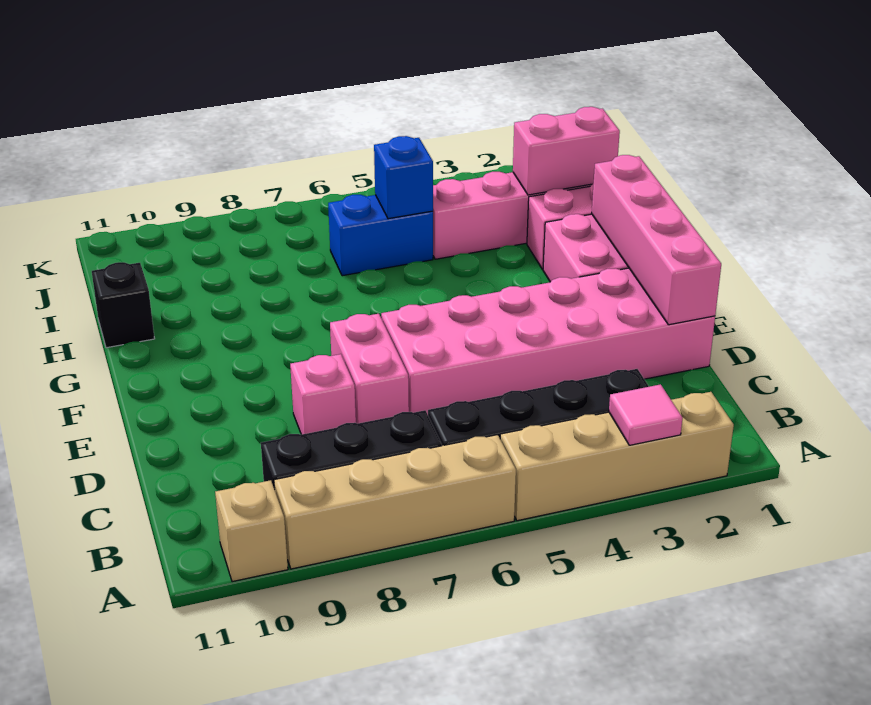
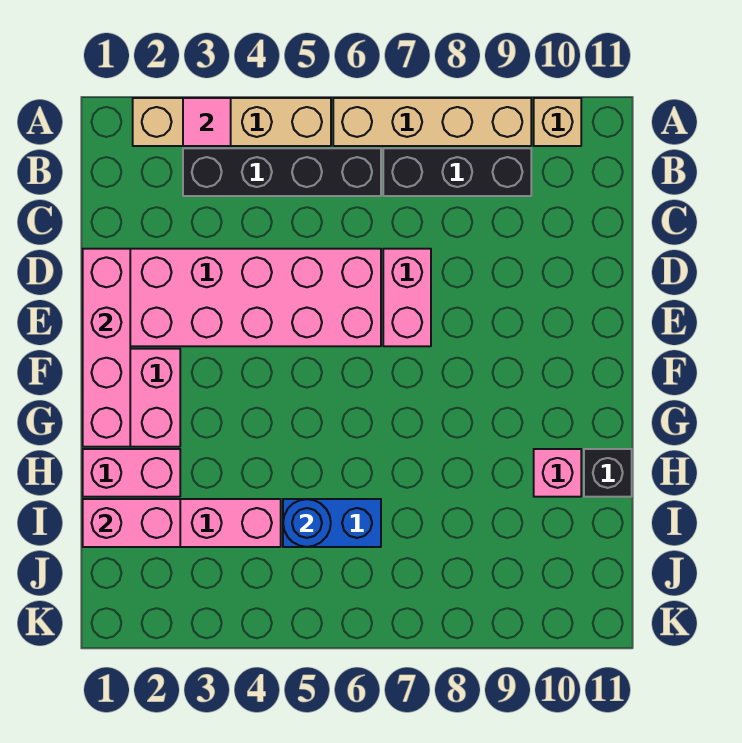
pink 1x1 brick [290,354,356,435] -> pink 1x1 brick moved to [534,449,581,497]
blue 1x1 brick [374,136,433,219] -> blue 1x1 round brick [283,499,331,547]

